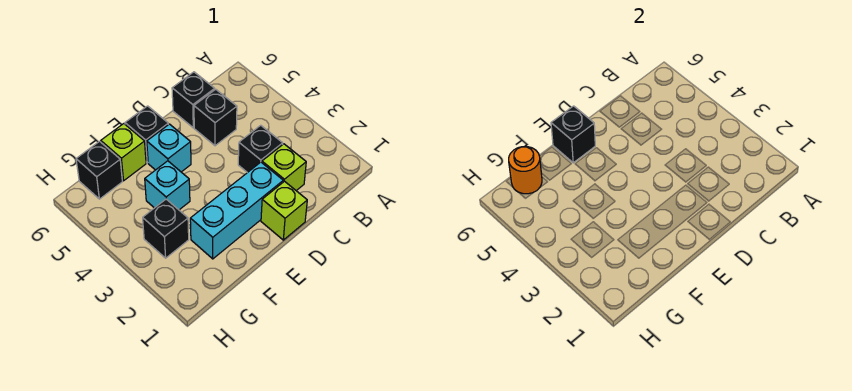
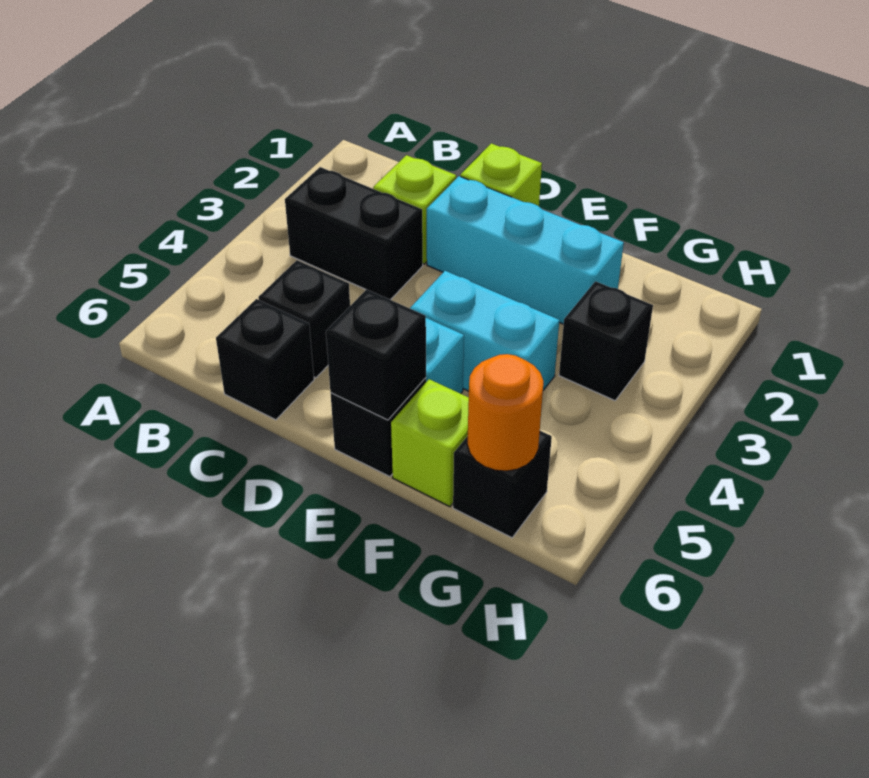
black 1x1 brick [238,125,283,173] -> black 1x2 brick [285,167,423,300]
cyan 1x1 brick [145,161,190,210] -> cyan 1x2 brick [410,271,559,391]

